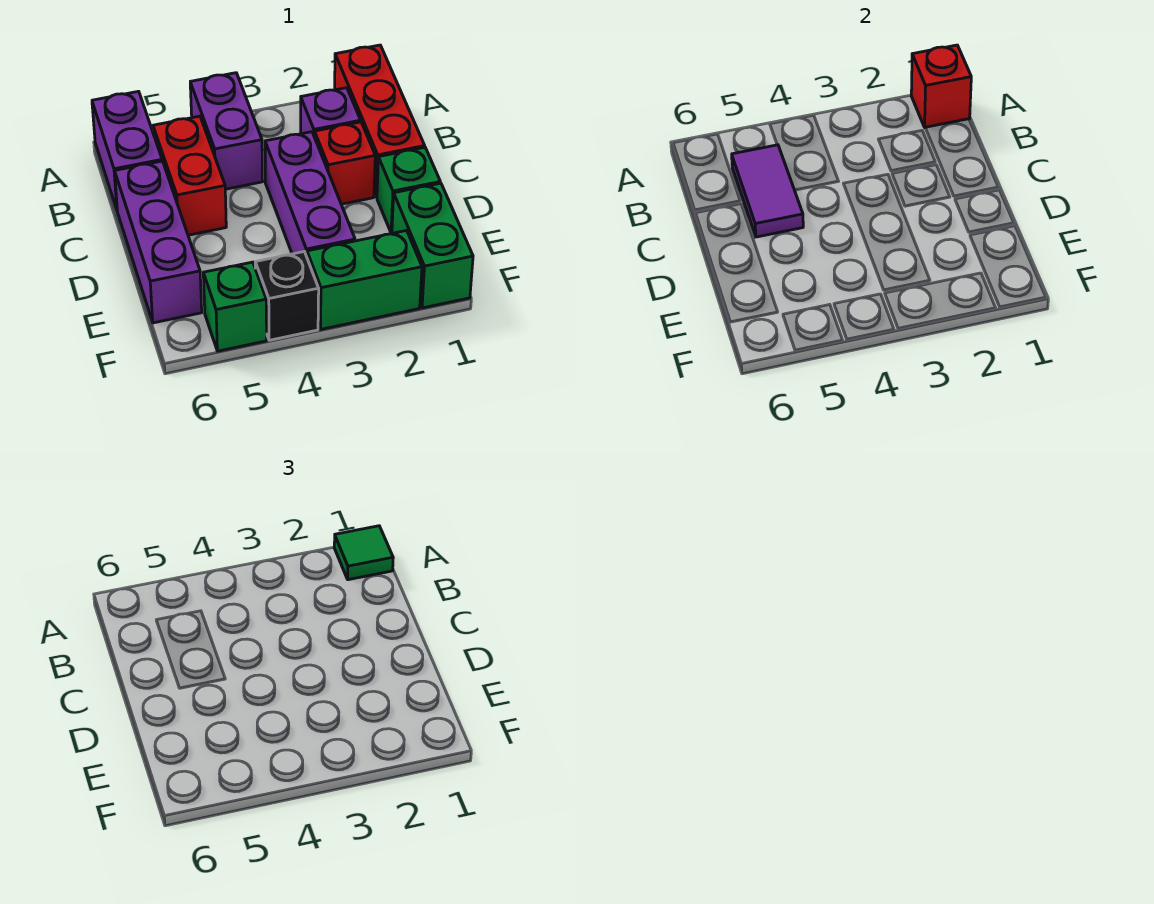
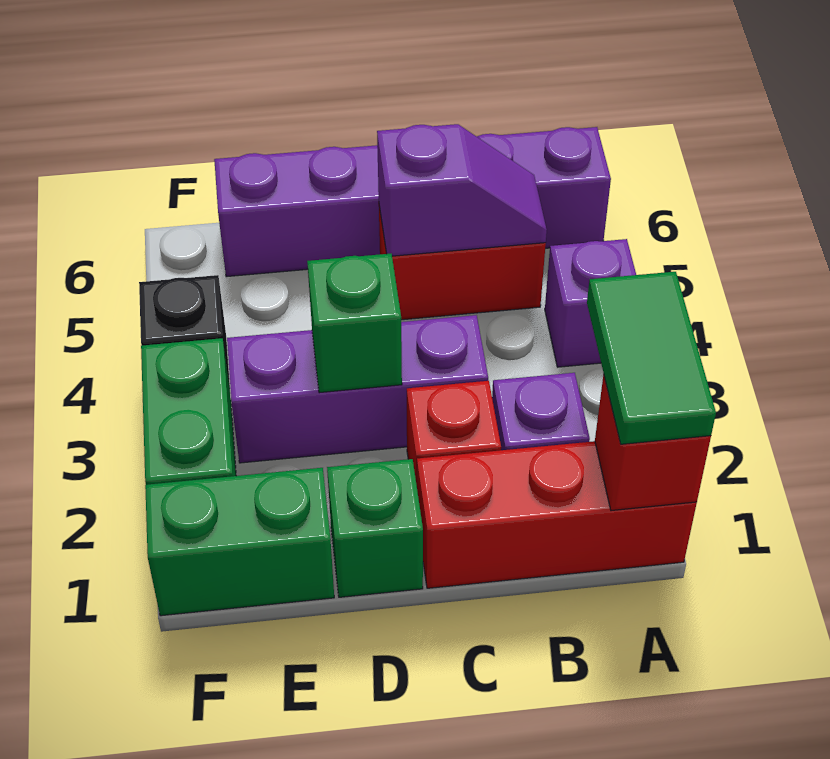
green 1x1 tile [334,526,393,580] -> green 1x2 tile [587,272,716,444]
purple 1x2 brick [190,73,263,189] -> purple 1x1 brick [545,239,636,367]
purple 1x2 tile [732,145,803,237] -> purple 1x2 slope [377,124,547,256]
green 1x1 brick [203,262,267,351] -> green 1x1 brick moved to [307,254,402,393]

